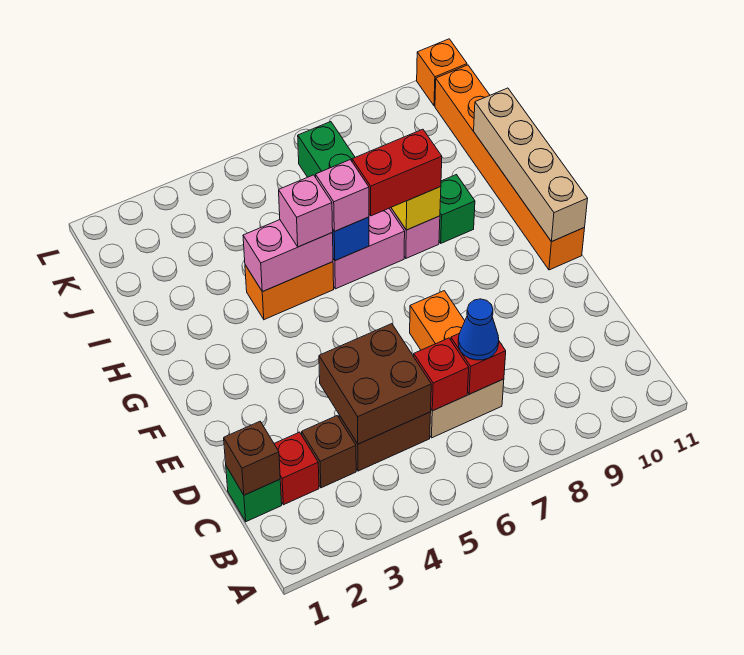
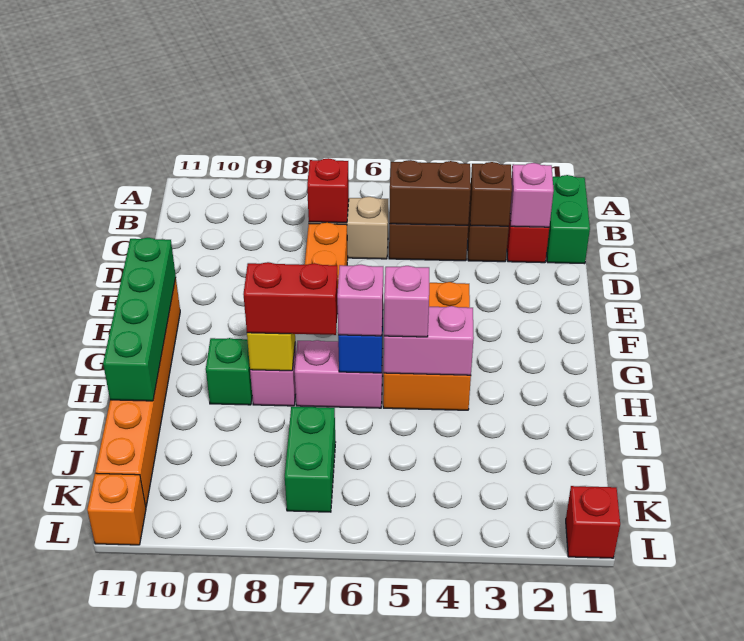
green 1x1 brick [226,466,282,522] -> green 1x2 brick [547,175,590,264]
brown 1x1 brick [224,422,280,495] -> brown 1x1 brick moved to [470,162,512,227]
none -> pink 1x1 brick [510,163,554,227]
brown 2x2 brick [319,324,431,444] -> brown 1x2 brick [389,160,471,225]
red 1x1 brick [414,338,469,411] -> red 1x1 brick moved to [566,486,620,558]
blue 1x1 cone [458,299,499,360] -> none
tan 1x4 brick [474,88,588,242] -> green 1x4 brick [103,238,176,401]
orange 1x2 brick [245,262,334,320] -> orange 2x3 brick [383,282,471,410]

